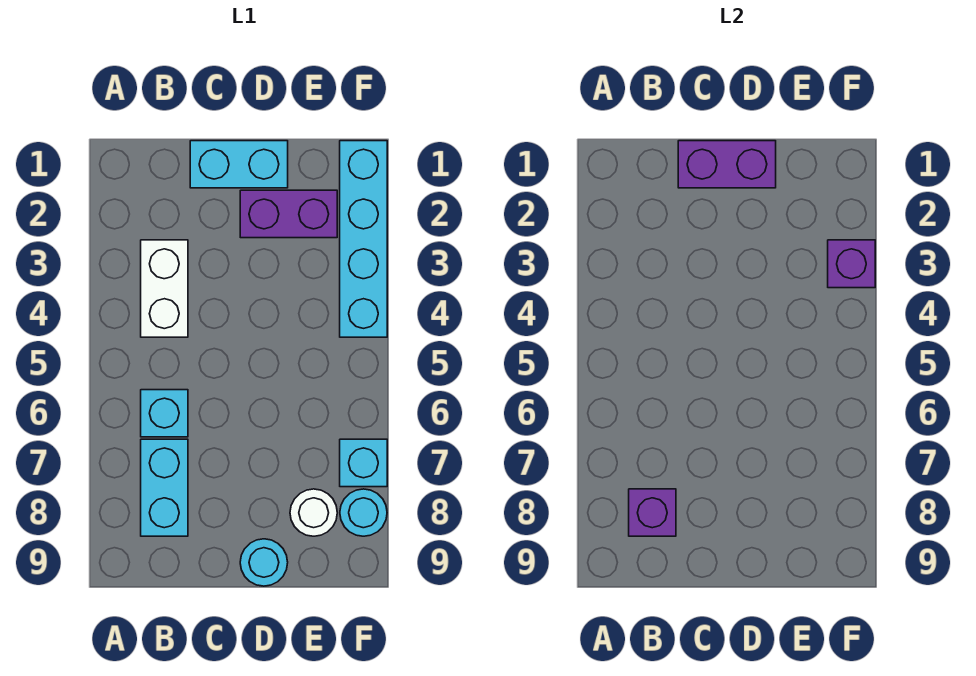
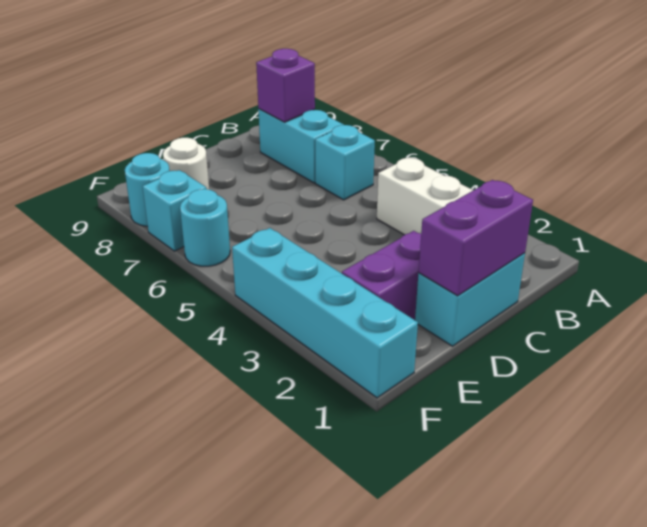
cyan 1x1 round brick [240,539,288,586] -> cyan 1x1 round brick moved to [180,189,230,266]
purple 1x1 brick [828,240,875,288] -> none

